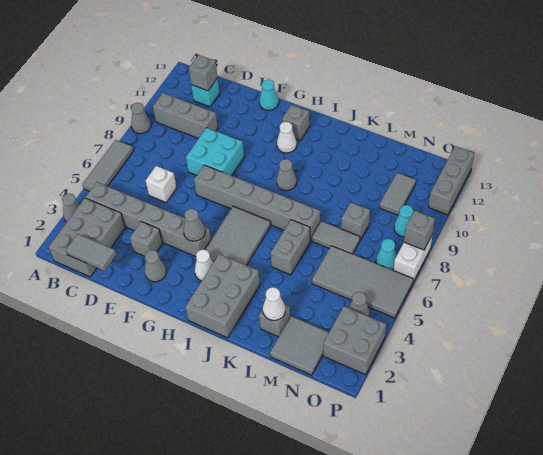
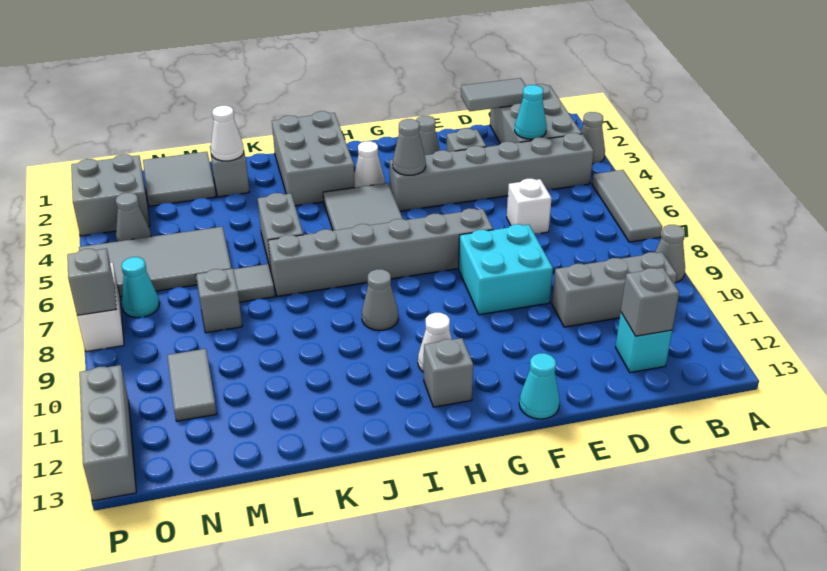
cyan 1x1 cone [394,205,413,237] -> cyan 1x1 cone moved to [515,85,547,139]

